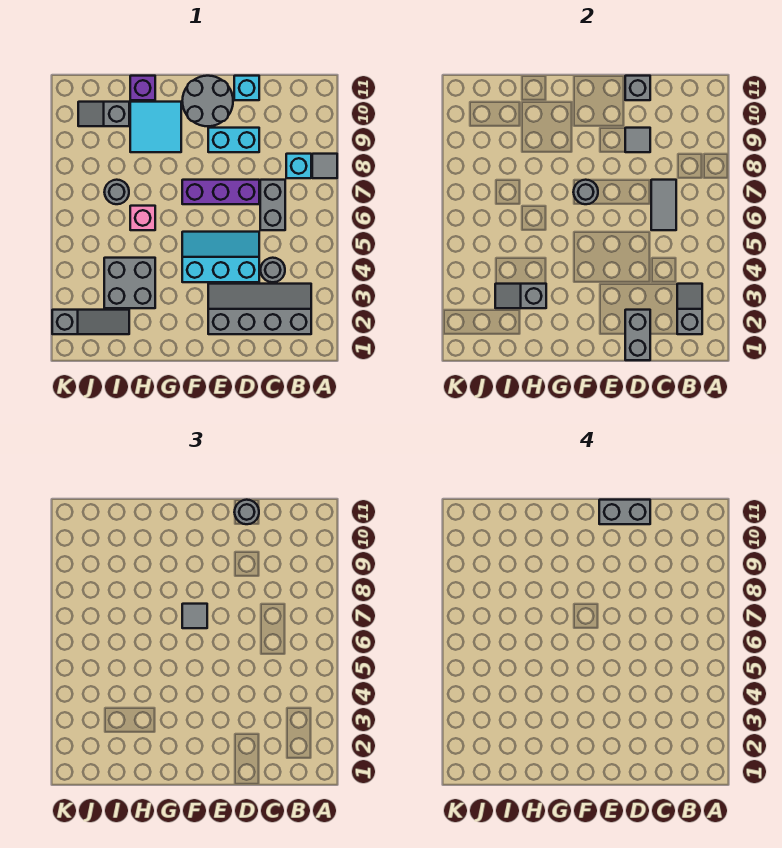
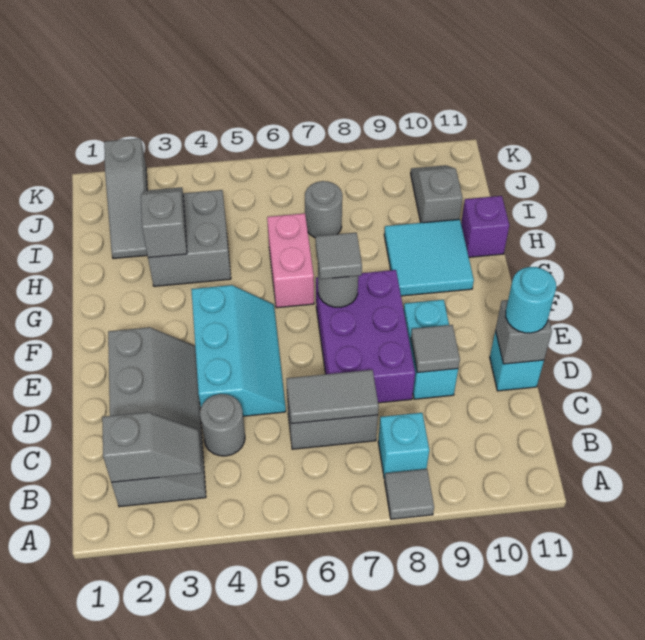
grey 1x2 brick [625,310,650,360] -> none
purple 1x3 brick [182,180,259,204] -> purple 2x3 brick [316,270,415,403]
grey 1x1 round brick [234,500,259,524] -> cyan 1x1 round brick [506,267,556,333]
grey 1x2 brick [599,500,650,524] -> none
grey 2x2 round brick [182,76,233,126] -> none
pink 1x1 brick [130,206,155,230] -> pink 1x2 brick [267,213,314,308]

